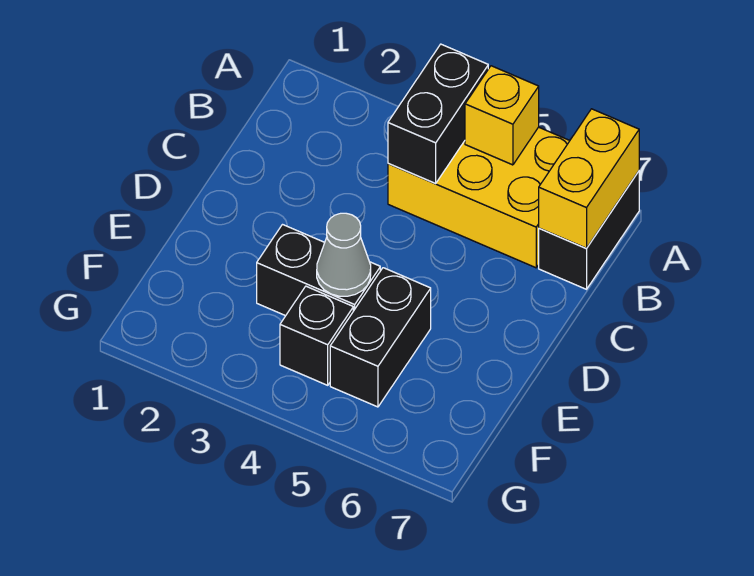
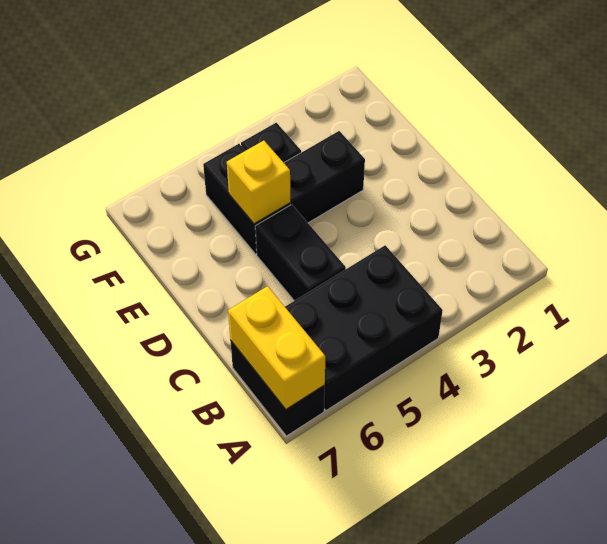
yellow 2x3 brick [388,127,570,268] -> black 2x3 brick [285,245,443,411]
black 1x2 brick [388,44,488,183] -> black 1x2 brick moved to [255,205,346,301]
yellow 1x1 brick [465,66,539,165] -> yellow 1x1 brick moved to [227,141,291,224]
grey 1x1 cone [317,213,371,296] -> none

